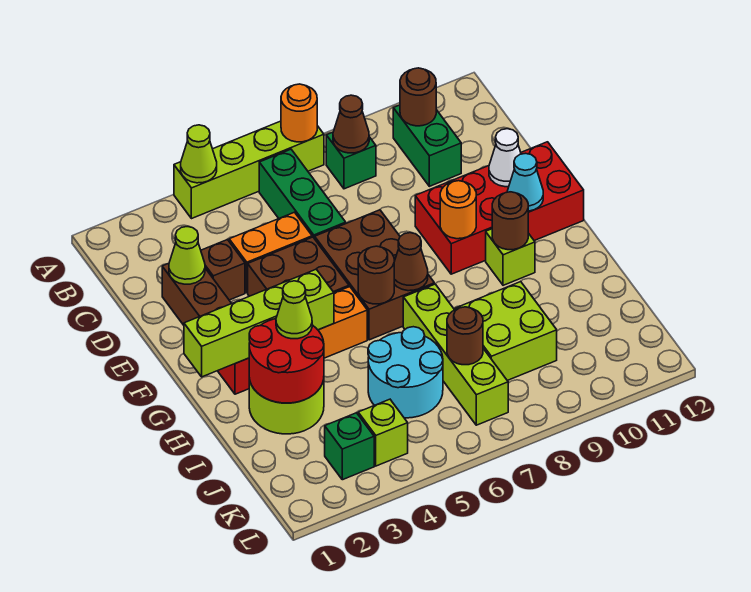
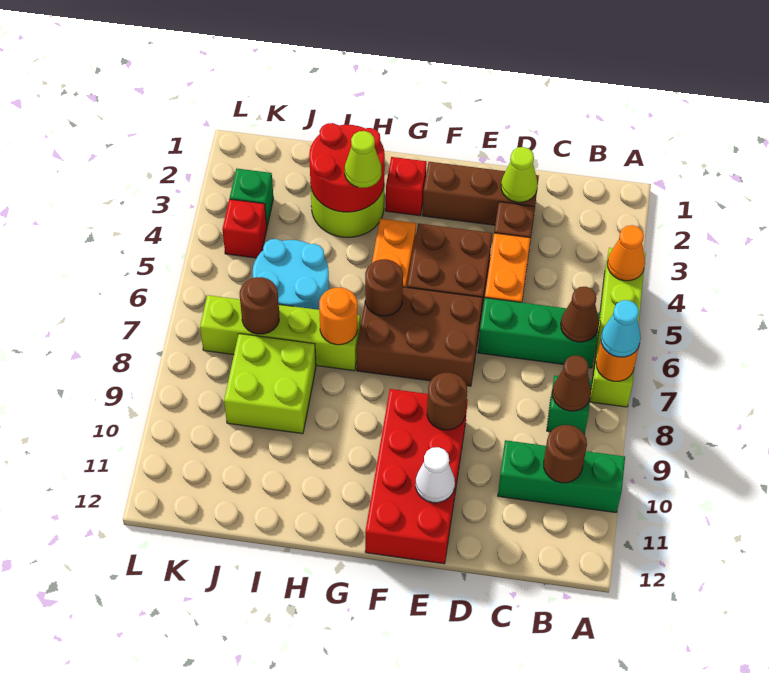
lime 1x1 cone [181,125,217,183] -> orange 1x1 cone [607,225,645,281]
green 1x2 brick [393,105,461,186] -> green 1x3 brick [498,440,625,513]
orange 1x1 round brick [440,181,476,239] -> orange 1x1 round brick moved to [319,288,357,345]
cyan 1x1 cone [507,153,543,211] -> cyan 1x1 cone moved to [601,300,641,357]
lime 1x4 brick [184,269,334,377] -> none
brown 1x1 cone [394,233,428,291] -> brown 1x1 cone moved to [561,287,599,342]
lime 1x1 brick [486,229,535,285] -> none
brown 1x1 round brick [492,192,528,250] -> brown 1x1 round brick moved to [427,373,467,430]
lime 1x1 brick [358,399,408,466] -> red 1x1 brick [222,199,267,258]

